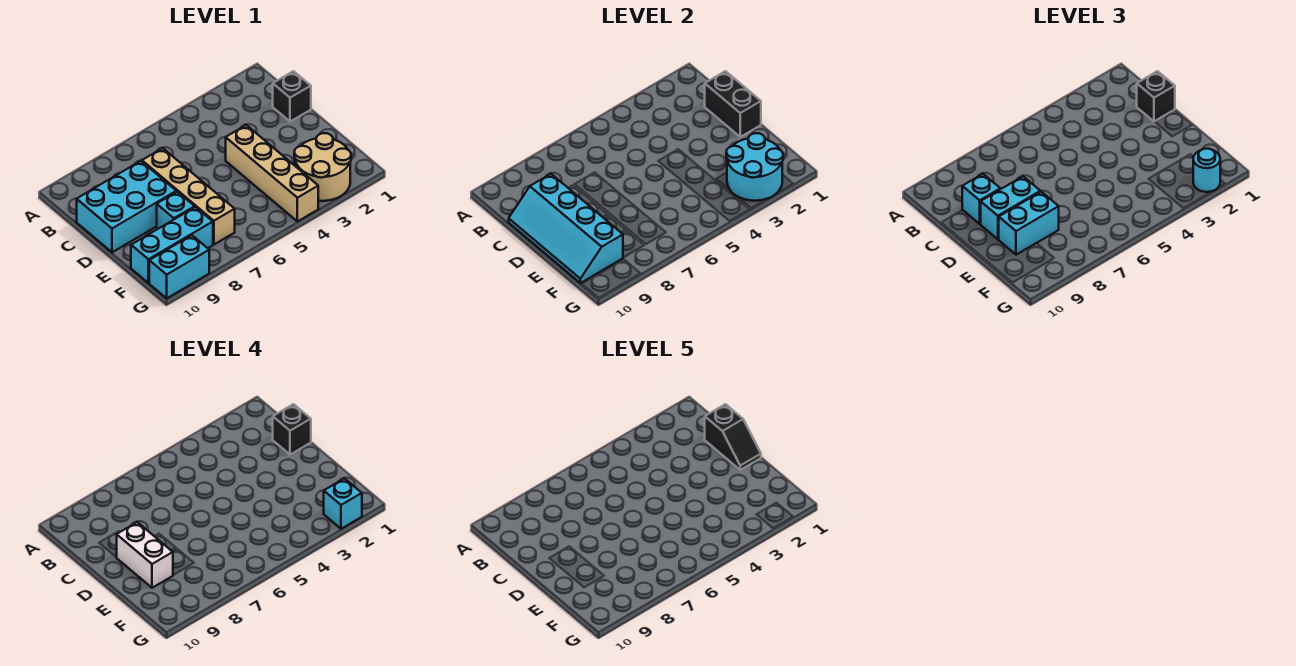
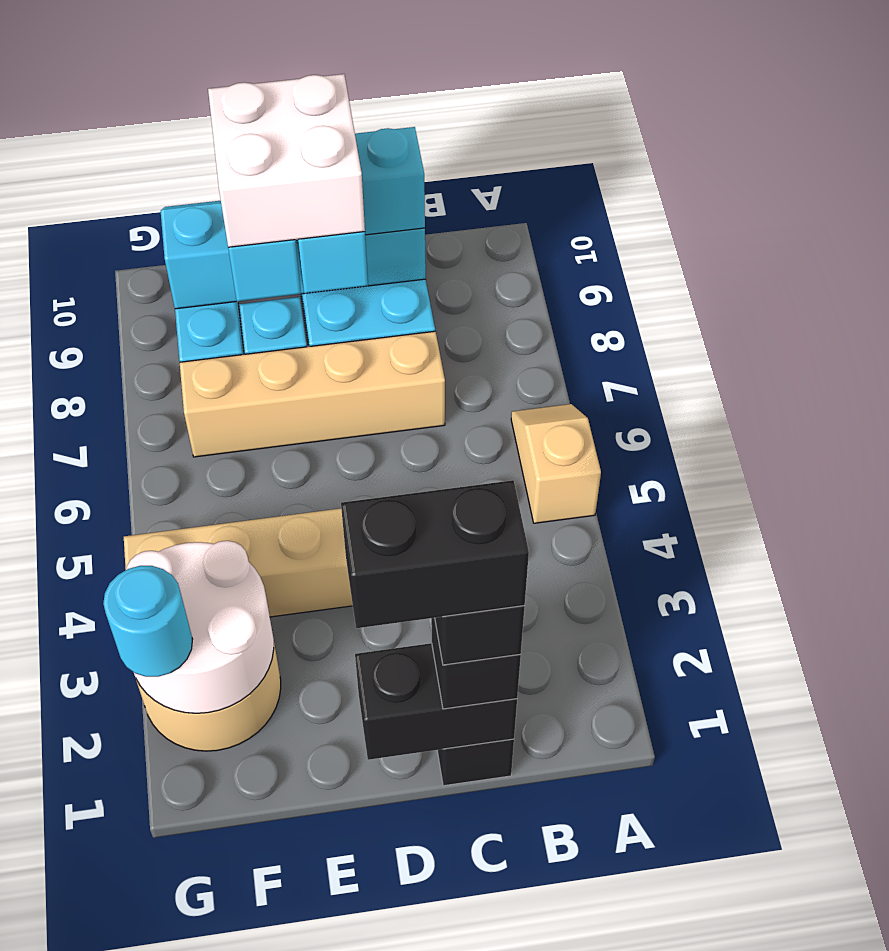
none -> tan 1x2 slope [511,404,601,523]
black 1x2 slope [705,404,761,470] -> black 1x2 brick [341,480,529,628]
white 1x2 brick [117,522,173,588] -> white 2x2 brick [208,74,365,247]
cyan 2x2 round brick [726,133,783,201] -> white 2x2 round brick [126,541,274,713]
cyan 1x1 brick [324,478,362,529] -> none
cyan 1x2 brick [149,235,209,298] -> none

